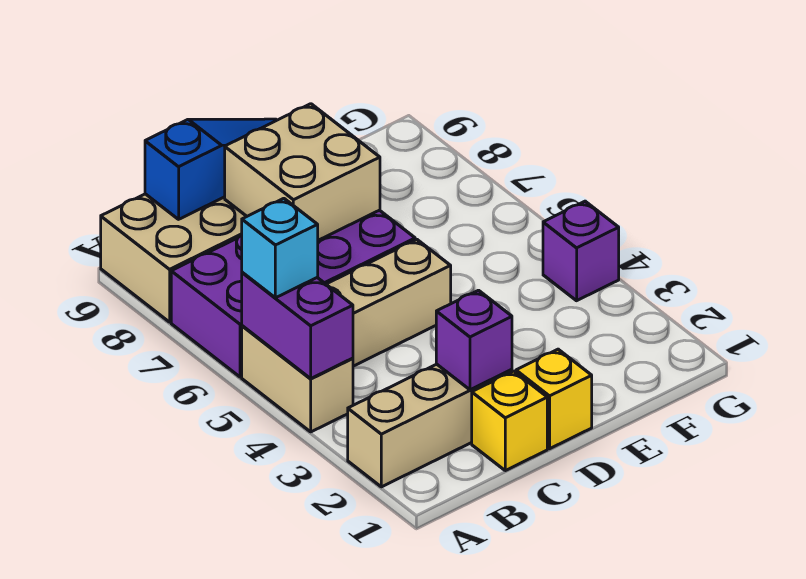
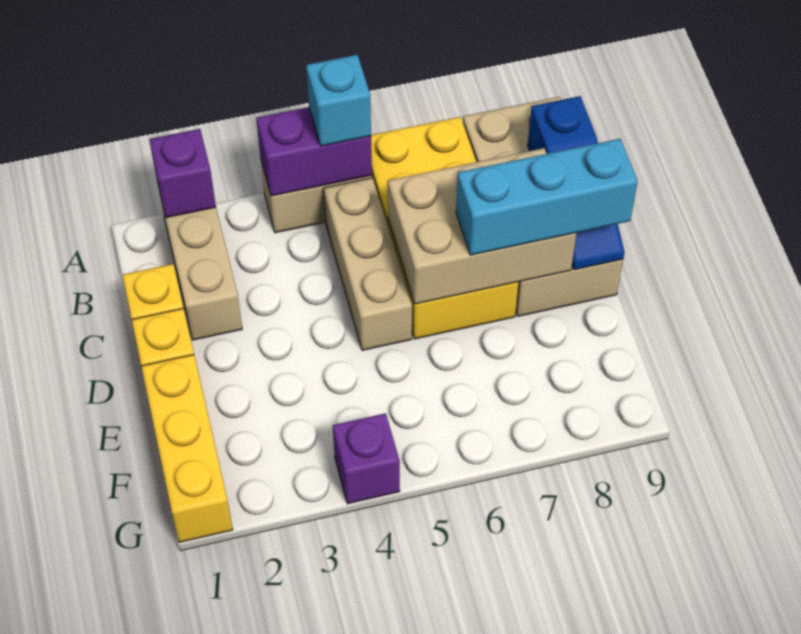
purple 2x4 brick [171,210,415,377] -> yellow 2x4 brick [371,117,518,339]
purple 1x1 brick [436,290,512,390] -> purple 1x1 brick moved to [149,129,216,218]
tan 2x2 brick [225,104,380,240] -> tan 2x3 brick [388,148,576,304]
none -> cyan 1x3 brick [456,139,638,255]
none -> yellow 1x3 brick [141,355,233,542]

